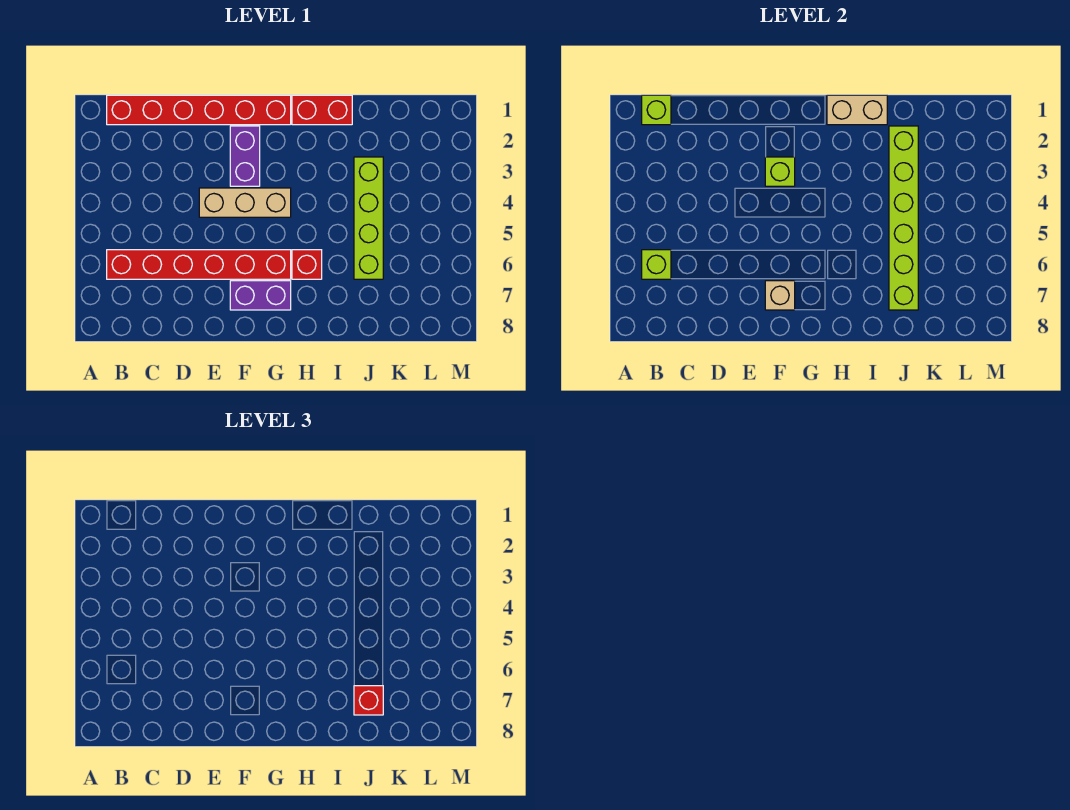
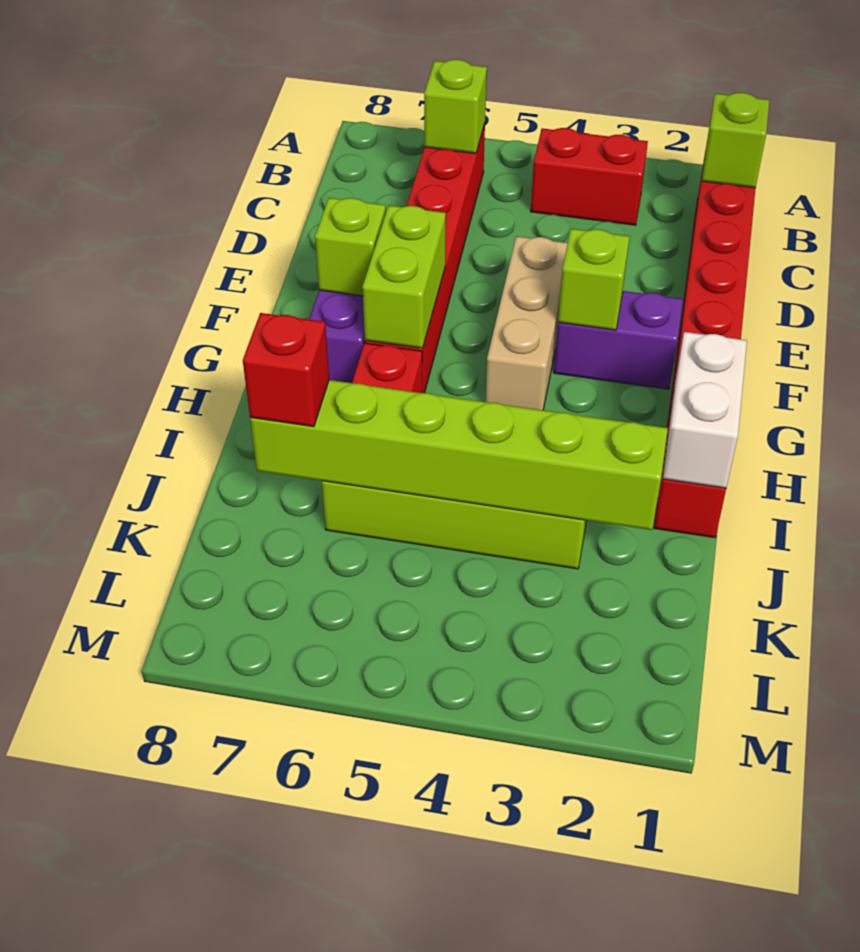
none -> red 1x2 brick [531,128,648,225]
none -> lime 1x2 brick [362,205,446,348]
tan 1x1 brick [765,281,795,310] -> lime 1x1 brick [315,198,386,296]
tan 1x2 brick [827,95,887,125] -> white 1x2 brick [663,332,747,488]

